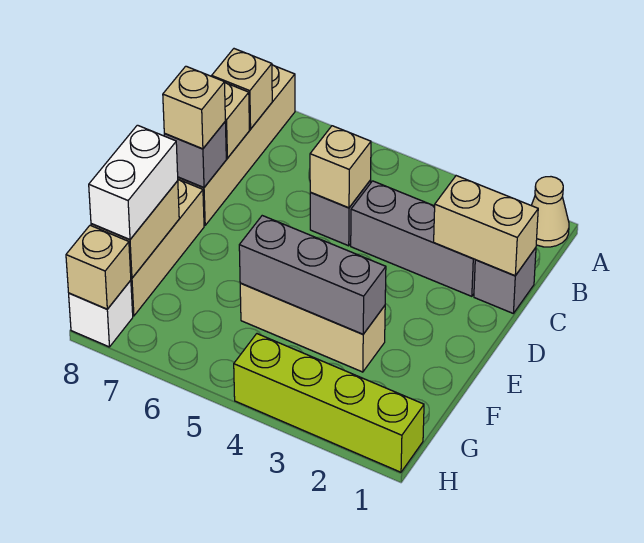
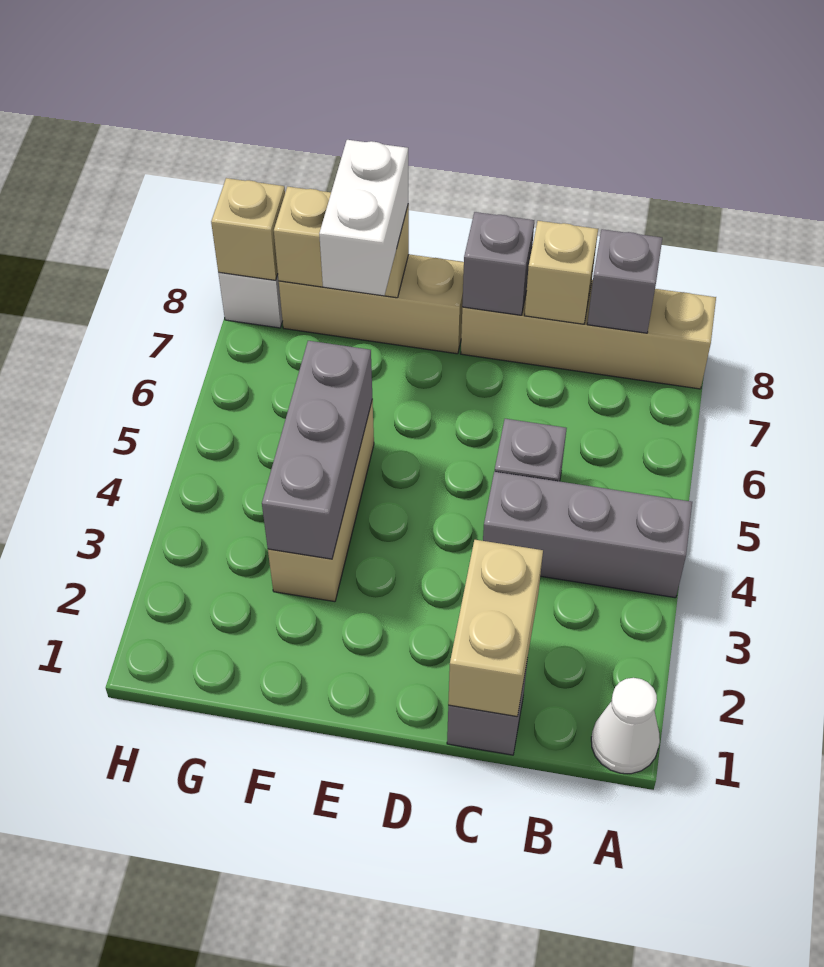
tan 1x1 cone [531,177,569,247] -> white 1x1 cone [591,678,660,774]
tan 1x1 brick [212,49,272,129] -> grey 1x1 brick [587,229,662,333]
grey 1x3 brick [351,181,475,296] -> grey 1x3 brick turned to [483,472,692,598]
tan 1x1 brick [310,126,371,208] -> none
tan 1x1 brick [163,66,225,149] -> none
white 1x2 brick [89,125,178,240] -> white 1x2 brick turned to [319,140,408,296]
lime 1x4 brick [234,334,424,472] -> none

